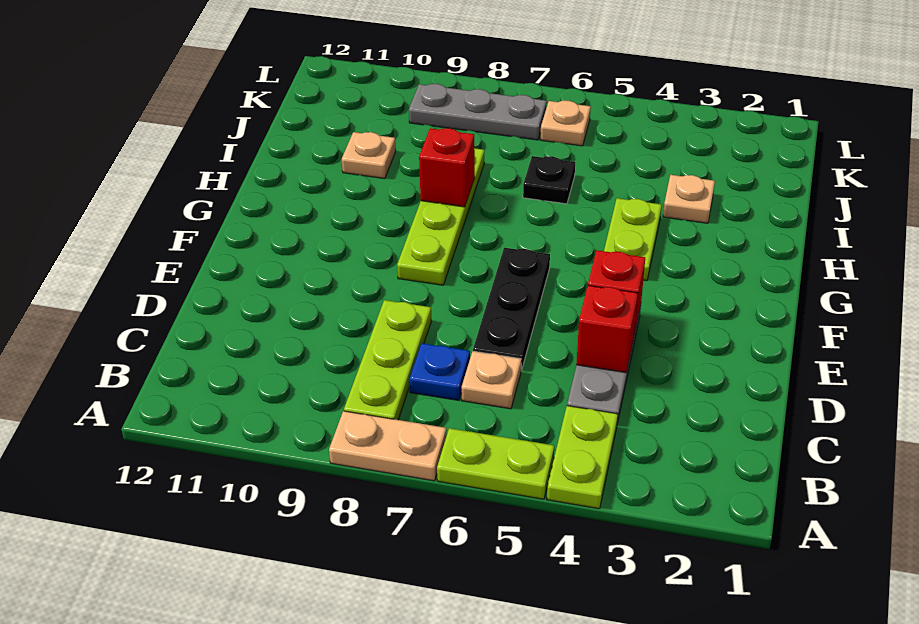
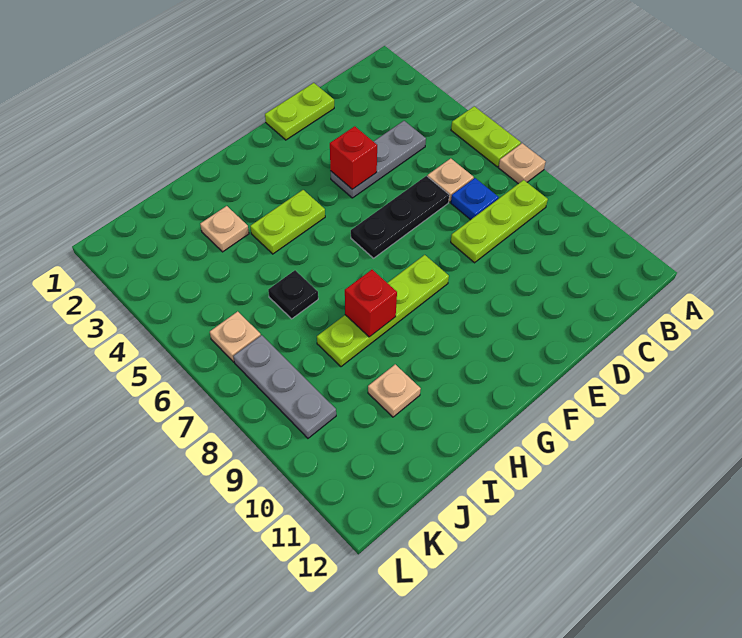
lime 1x2 plate [547,406,618,509] -> lime 1x2 plate moved to [265,83,334,140]
tan 1x2 plate [329,411,447,481] -> tan 1x1 plate [499,143,546,184]
red 1x1 brick [576,285,638,373] -> none

